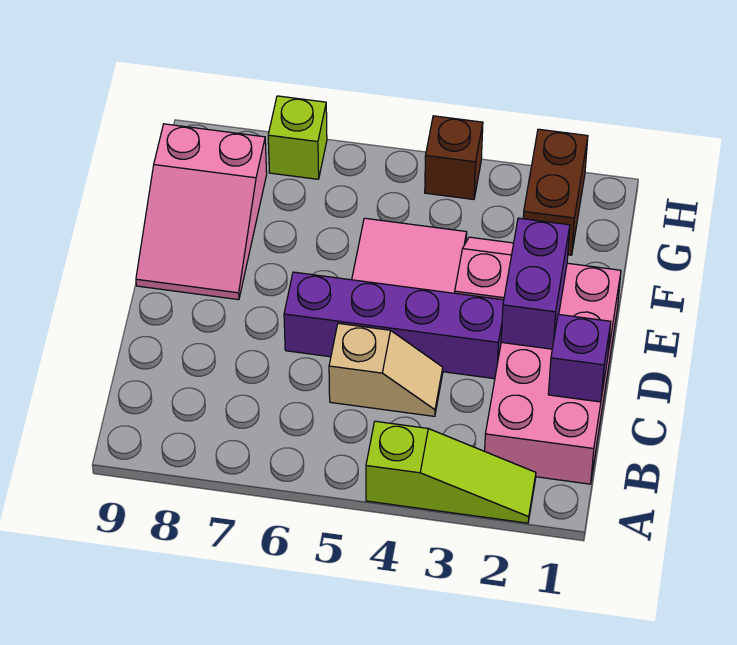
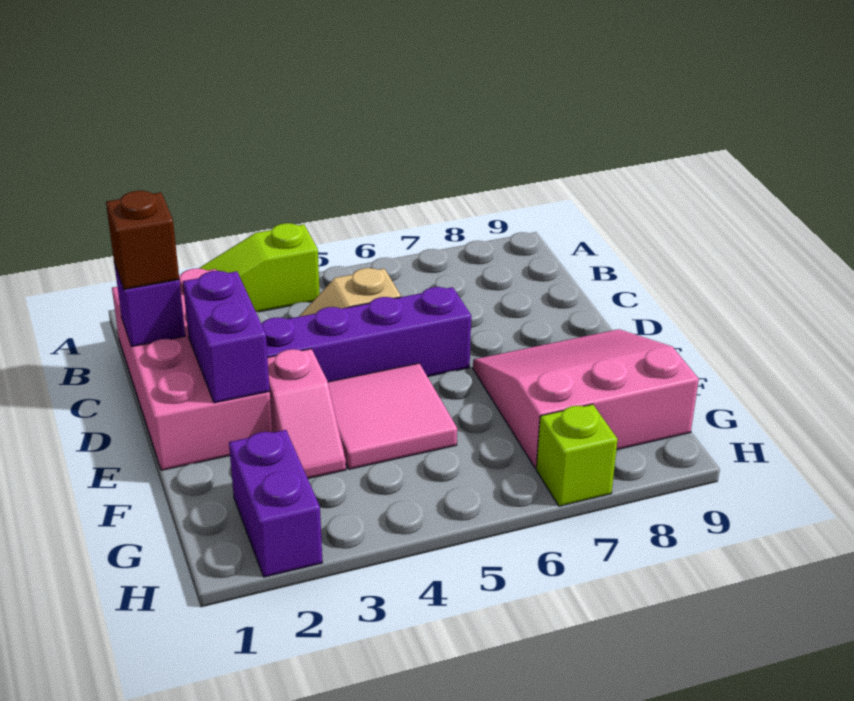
pink 2x3 slope [136,124,267,300] -> pink 3x3 slope [473,329,699,468]
brown 1x2 brick [523,129,588,255] -> purple 1x2 brick [229,430,322,577]
brown 1x1 brick [425,116,483,199] -> brown 1x1 brick moved to [106,191,179,289]

